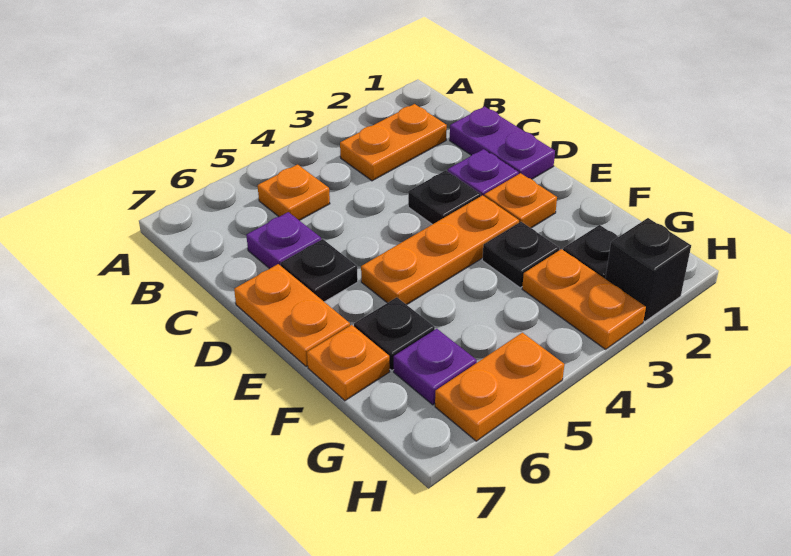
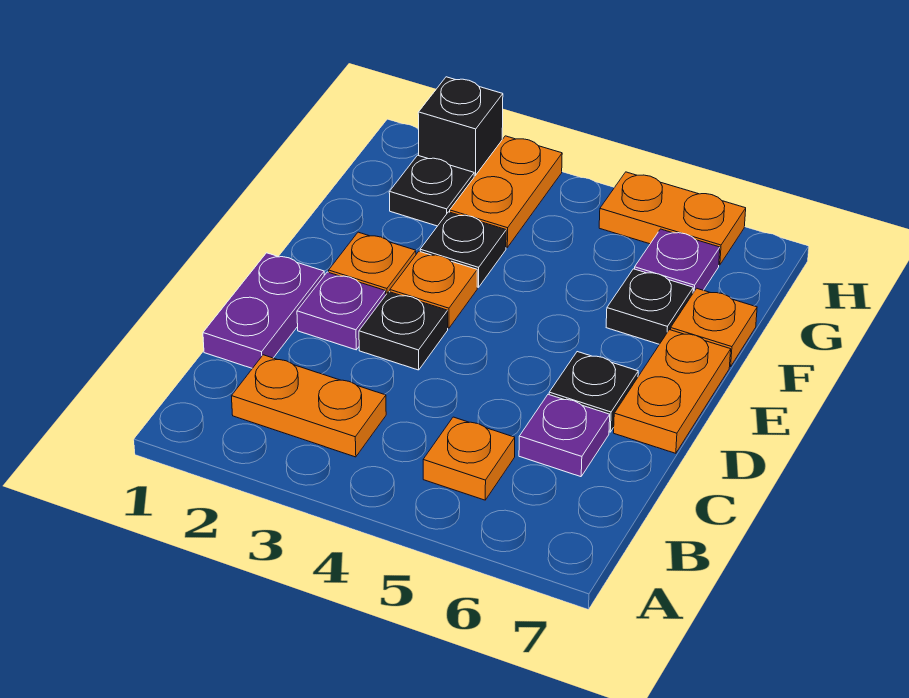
orange 1x3 plate [361,195,519,305] -> orange 1x1 plate [390,251,477,328]

